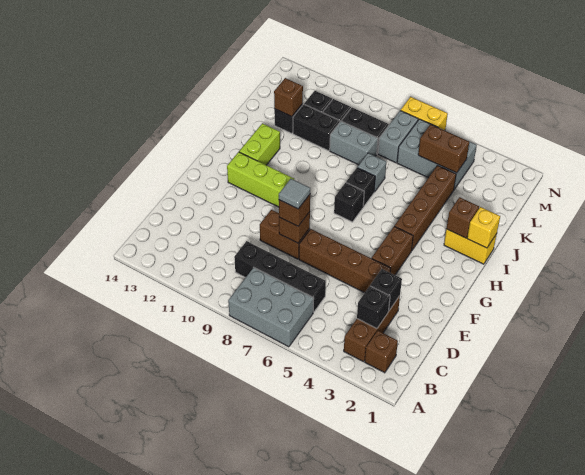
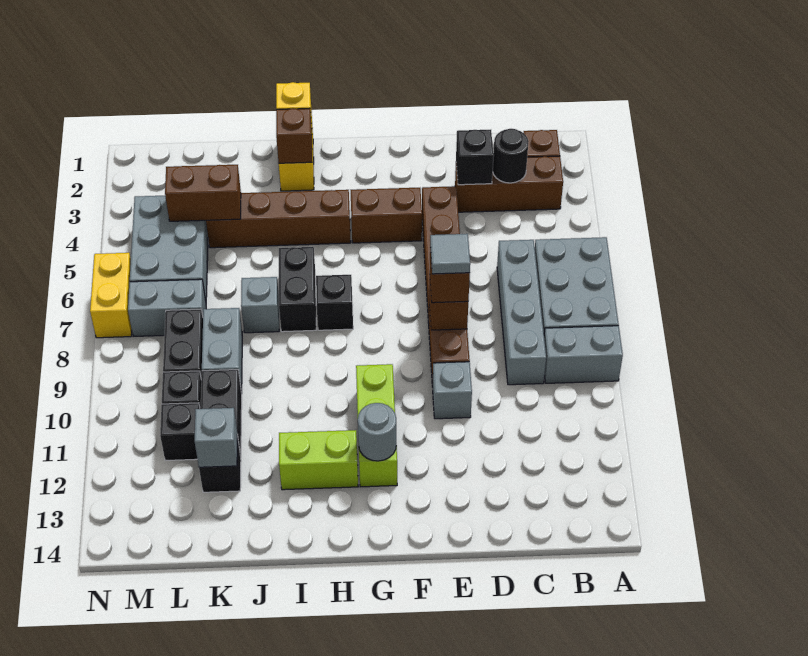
none -> grey 1x2 brick [544,326,623,383]
black 1x1 brick [357,286,390,328] -> black 1x1 round brick [493,129,529,183]
black 1x4 brick [234,241,326,312] -> grey 1x4 brick [497,240,546,385]
none -> grey 1x1 brick [433,362,472,419]
none -> grey 1x1 round brick [358,403,396,461]
black 1x1 brick [346,168,375,207] -> black 1x2 brick [279,247,316,332]
brown 1x1 brick [274,78,303,117] -> grey 1x1 brick [195,408,238,467]
brown 1x2 brick [418,124,469,173] -> brown 1x2 brick turned to [165,165,241,221]

